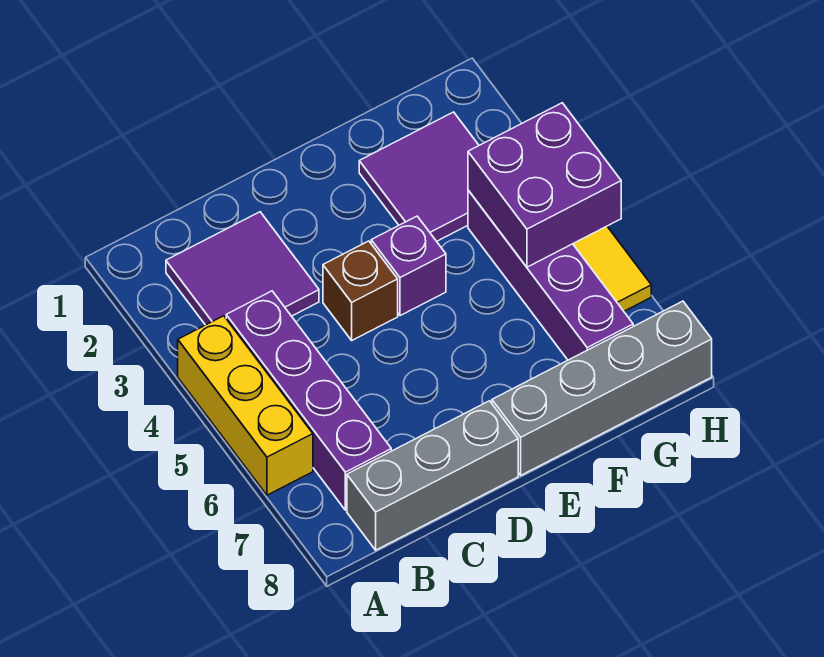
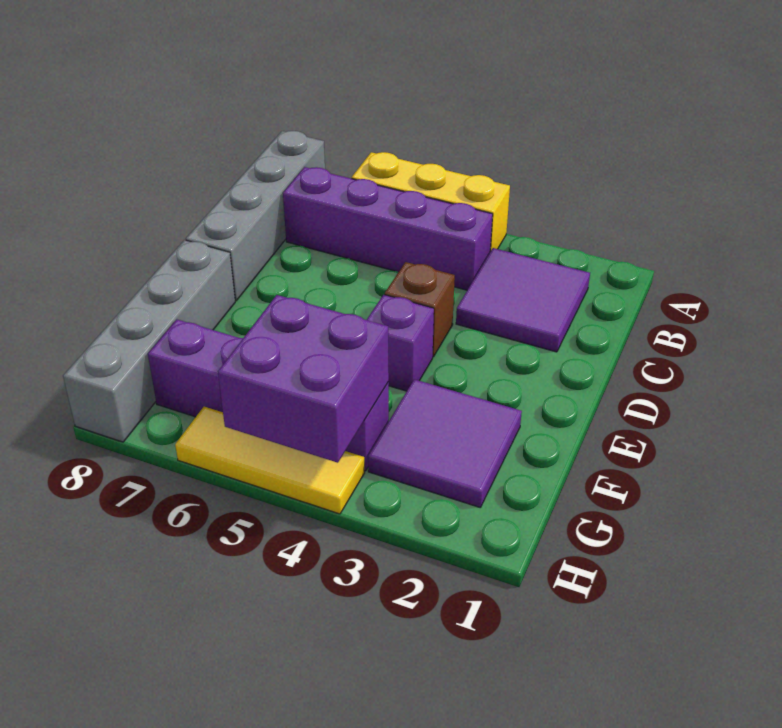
grey 1x3 brick [347,401,518,550] -> grey 1x4 brick [186,131,325,301]

